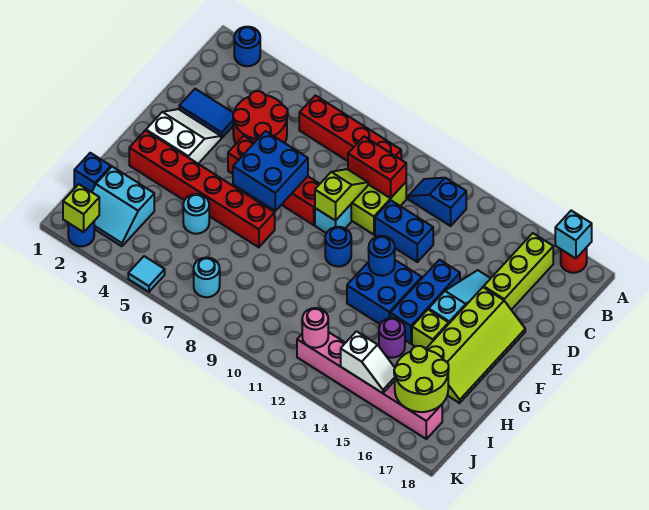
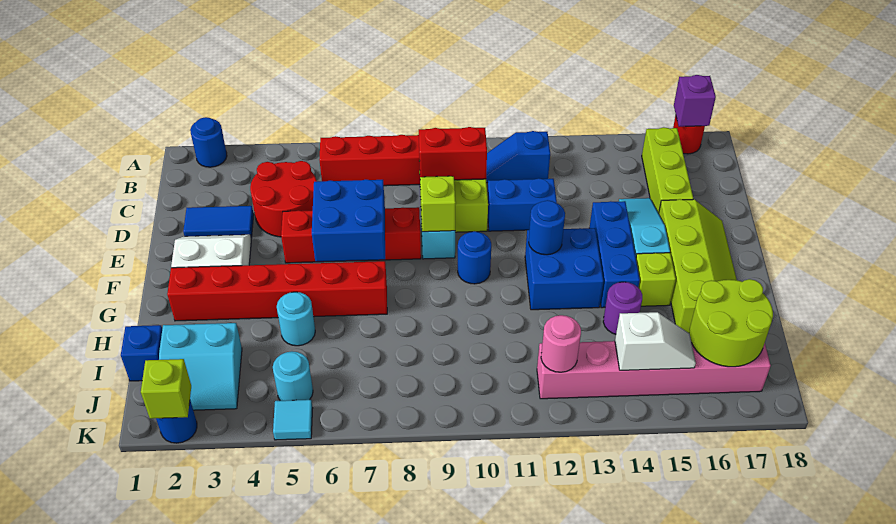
cyan 1x1 brick [555,211,592,258] -> purple 1x1 brick [674,75,716,127]
cyan 1x1 round brick [194,258,220,297] -> cyan 1x1 round brick moved to [273,351,313,401]

